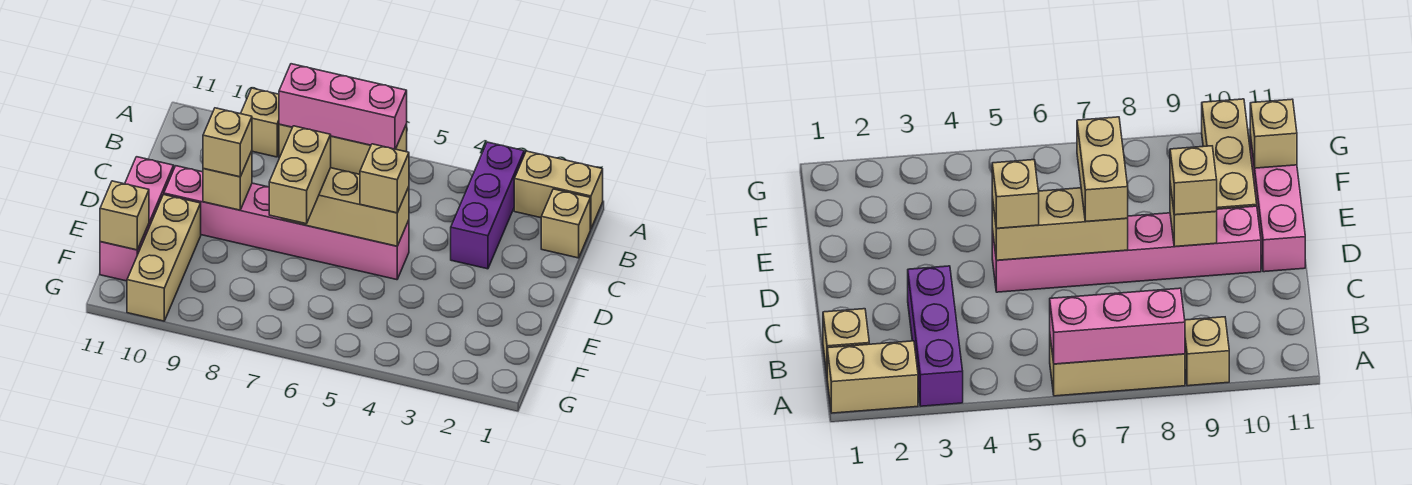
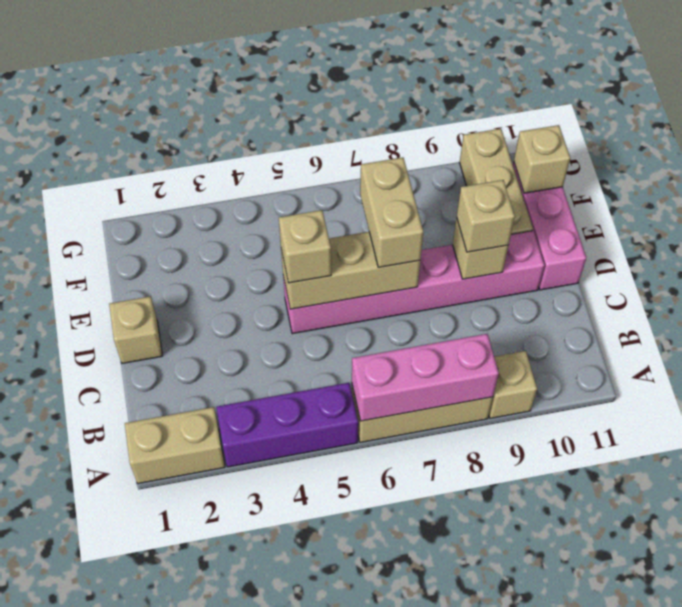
purple 1x3 brick [451,142,524,269] -> purple 1x3 brick turned to [216,383,358,467]
tan 1x1 brick [541,189,590,258] -> tan 1x1 brick moved to [109,296,162,363]

